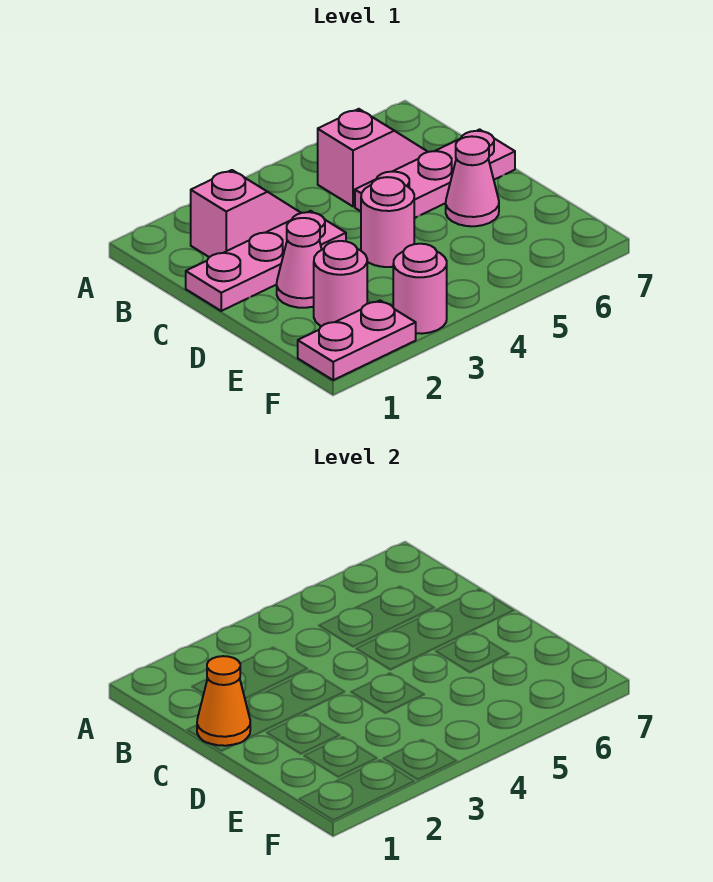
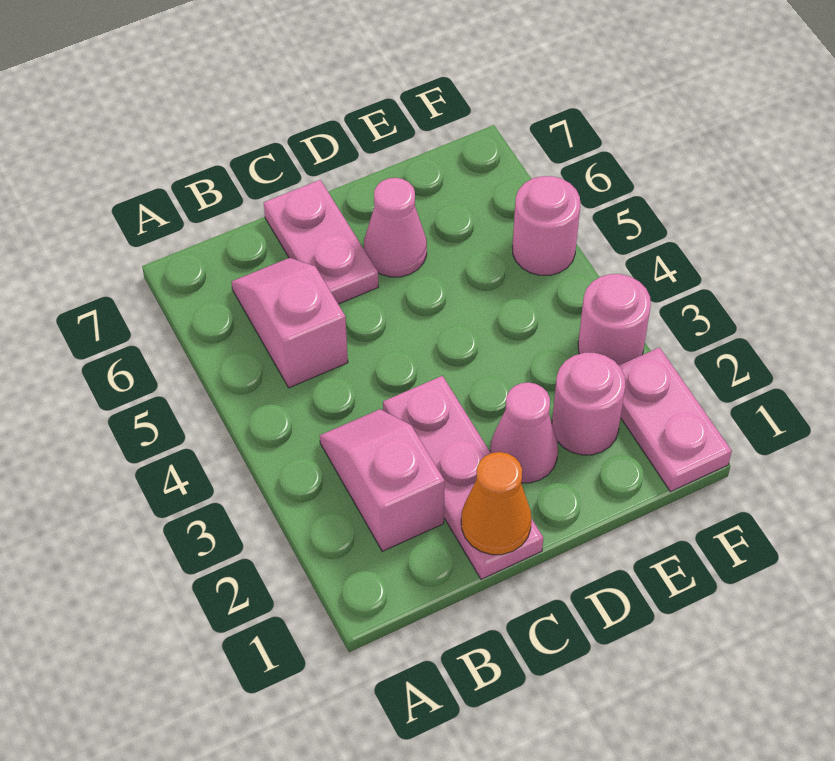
pink 1x3 plate [355,129,515,218] -> pink 1x2 plate [264,180,378,304]
pink 1x1 round brick [361,177,414,267] -> pink 1x1 round brick moved to [512,176,580,275]

